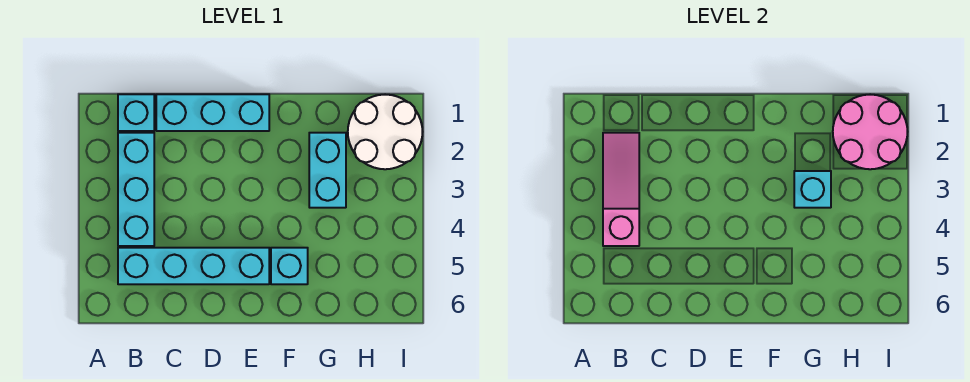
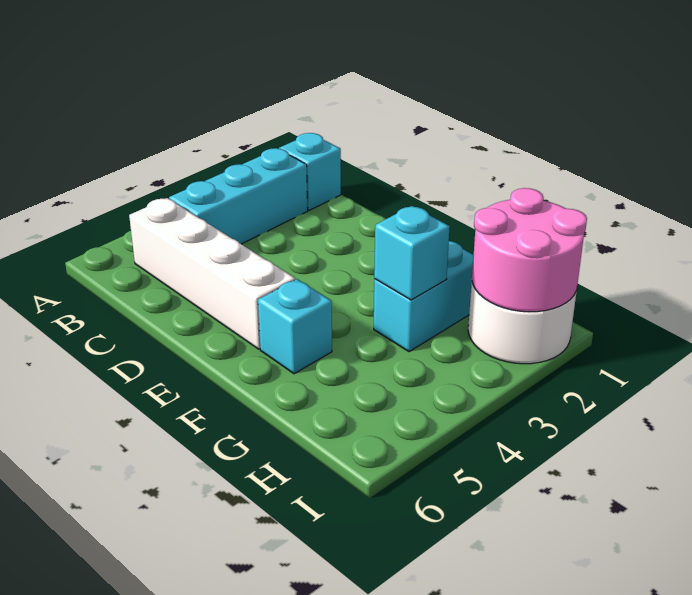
pink 1x3 slope [603,133,639,246] -> none
cyan 1x4 brick [118,248,269,284] -> white 1x4 brick [129,198,295,349]
cyan 1x3 brick [156,94,269,131] -> none

